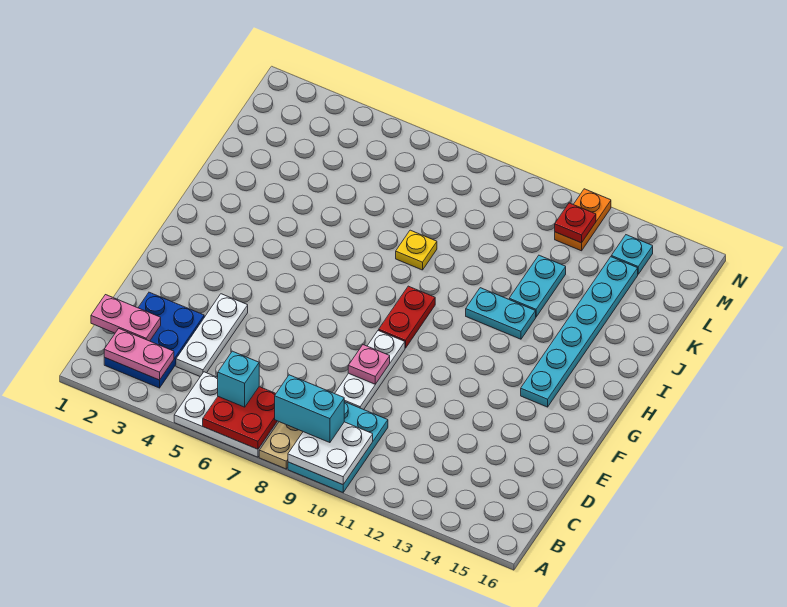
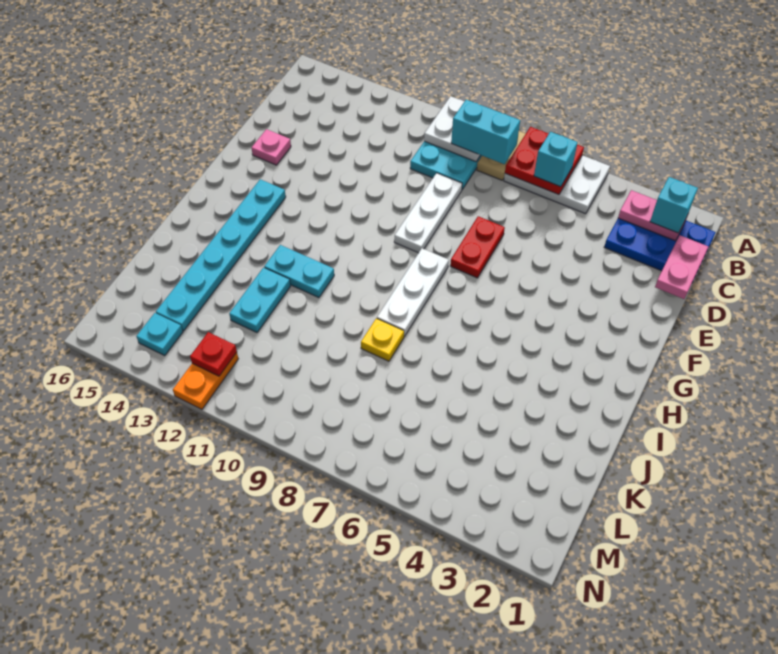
blue 2x3 plate [104,292,204,388] -> blue 2x3 plate turned to [604,218,716,276]
none -> cyan 1x1 brick [650,177,698,233]
pink 1x2 plate [91,295,161,341] -> pink 1x2 plate turned to [655,235,708,299]
white 1x3 plate [176,294,248,376] -> white 1x3 plate moved to [377,248,449,336]
pink 1x1 plate [348,345,390,384] -> pink 1x1 plate moved to [252,129,291,165]
red 1x2 plate [379,286,435,348] -> red 1x2 plate moved to [450,216,505,278]

